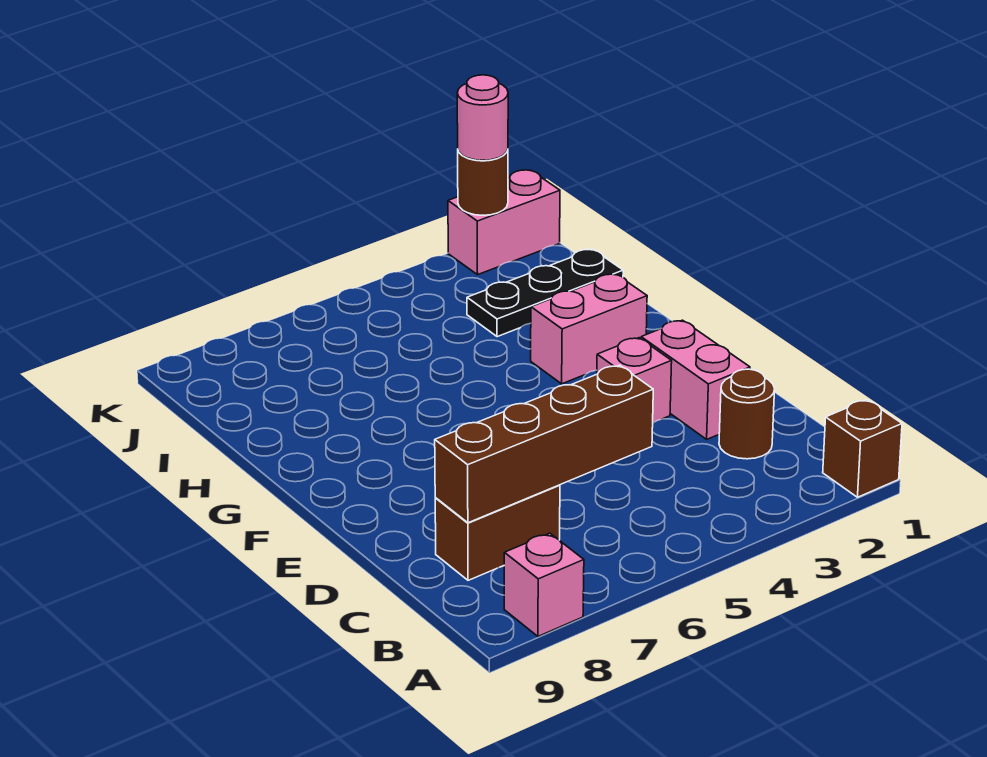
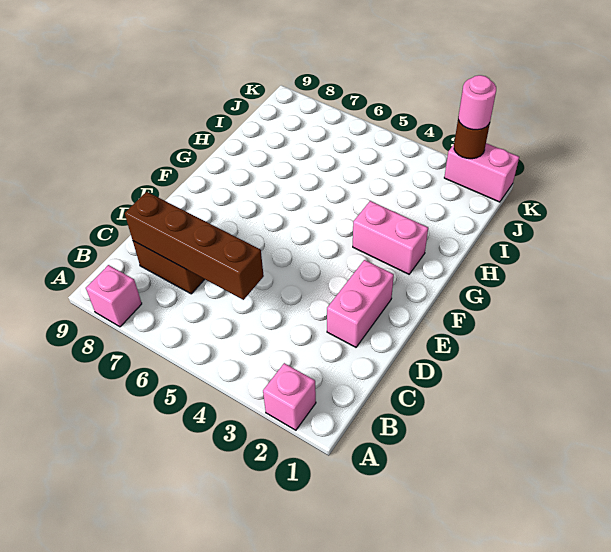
brown 1x1 brick [823,400,902,497] -> none
brown 1x1 round brick [719,369,775,459] -> none
pink 1x1 brick [597,338,672,423] -> pink 1x1 brick moved to [263,363,316,430]
black 1x3 plate [467,249,623,337] -> none

